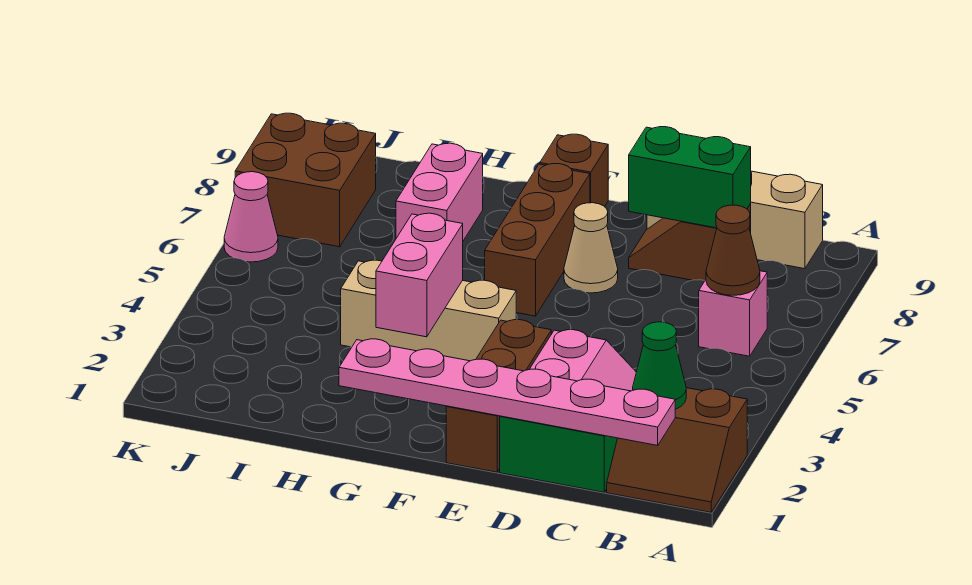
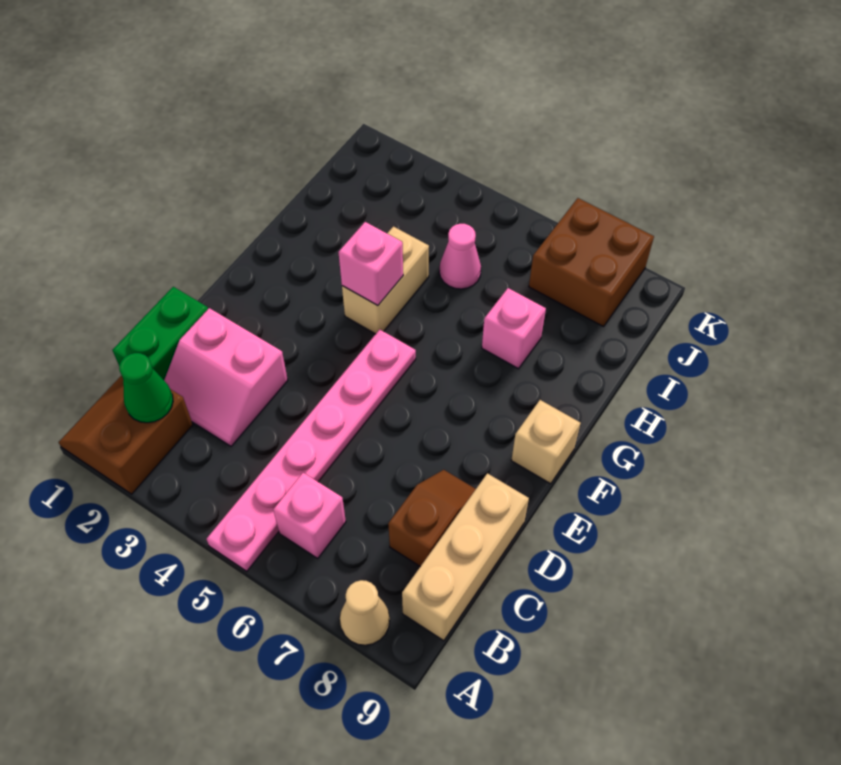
pink 1x6 plate [339,339,675,445] -> pink 1x6 plate moved to [207,330,416,571]
brown 1x1 cone [706,205,760,295] -> none
green 1x2 brick [629,127,751,228] -> none
brown 1x3 brick [446,320,551,472] -> none
tan 1x1 cone [564,203,618,293] -> tan 1x1 cone moved to [340,580,390,645]
tan 1x3 brick [341,260,516,361] -> tan 1x2 brick [342,226,429,334]
brown 1x3 brick [485,164,590,316] -> none
brown 1x1 brick [540,134,608,207] -> tan 1x1 brick [511,400,581,484]
pink 1x2 brick [376,213,463,337] -> pink 1x1 brick [338,222,403,306]
pink 1x2 brick [396,143,483,241] -> pink 1x1 brick [482,288,546,369]
pink 1x1 cone [224,172,278,262] -> pink 1x1 cone moved to [439,224,481,289]

